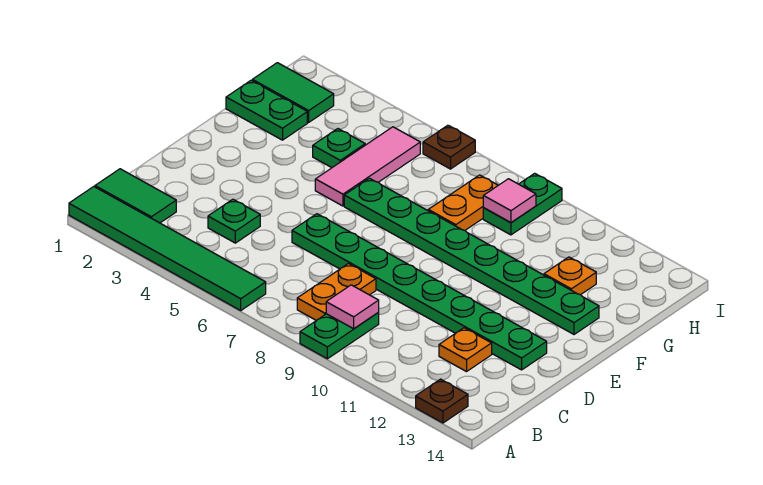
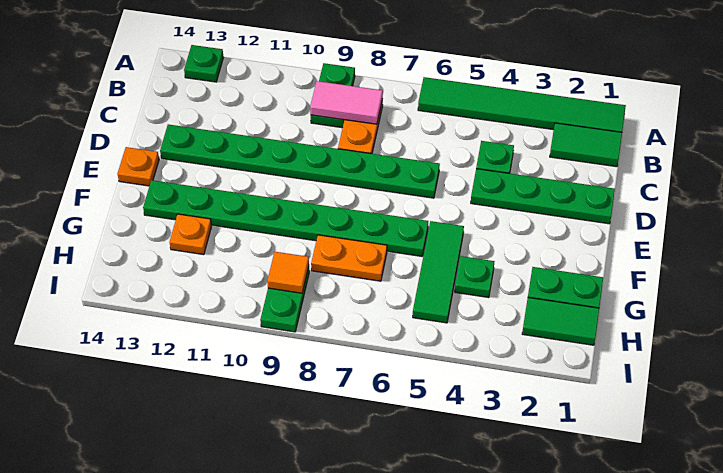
brown 1x1 plate [416,379,468,423] -> green 1x1 plate [184,45,224,82]
pink 1x1 tile [326,285,379,329] -> pink 1x2 tile [310,81,383,124]
orange 1x1 plate [439,328,492,372] -> orange 1x1 plate moved to [118,147,159,186]
none -> green 1x4 plate [471,169,615,224]
pink 1x3 tile [315,127,420,206] -> green 1x3 tile [413,221,464,323]
orange 1x2 plate [428,175,498,230] -> orange 1x2 plate turned to [311,235,387,281]
pink 1x1 tile [483,179,536,223] -> orange 1x1 tile [267,252,309,293]
brown 1x1 plate [423,125,475,169] -> none

